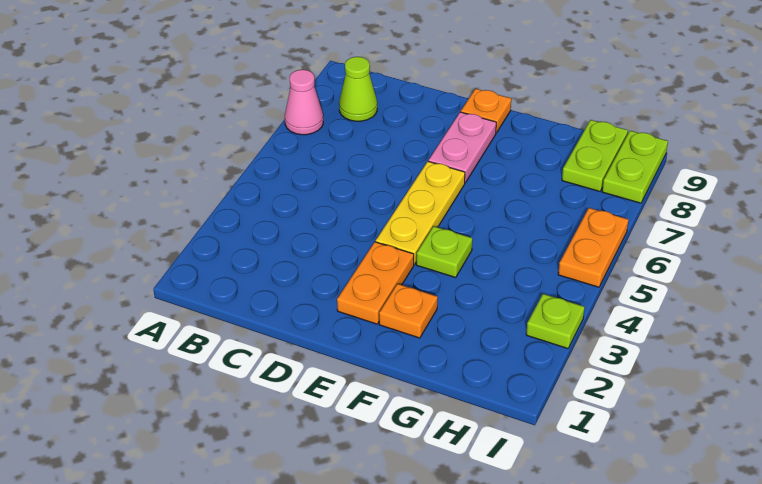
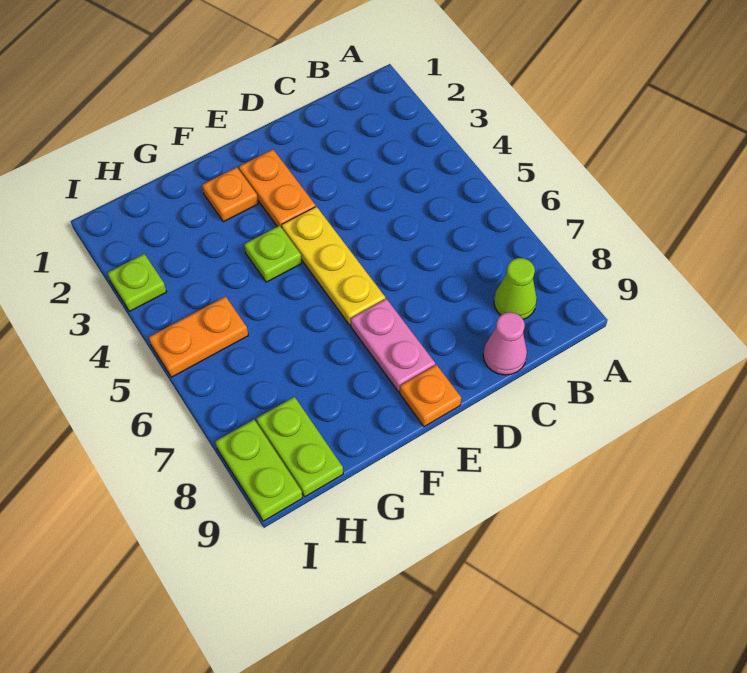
pink 1x1 cone [285,70,323,135] -> pink 1x1 cone moved to [483,312,527,375]
orange 1x2 plate [558,208,628,287] -> orange 1x2 plate turned to [149,296,248,377]

